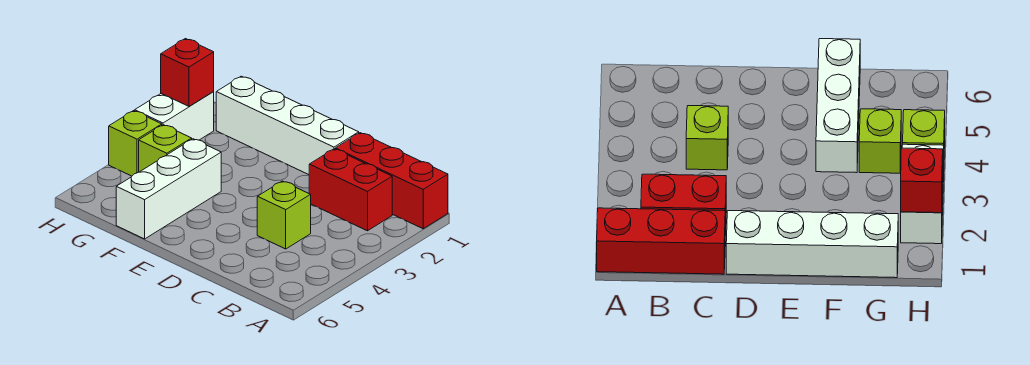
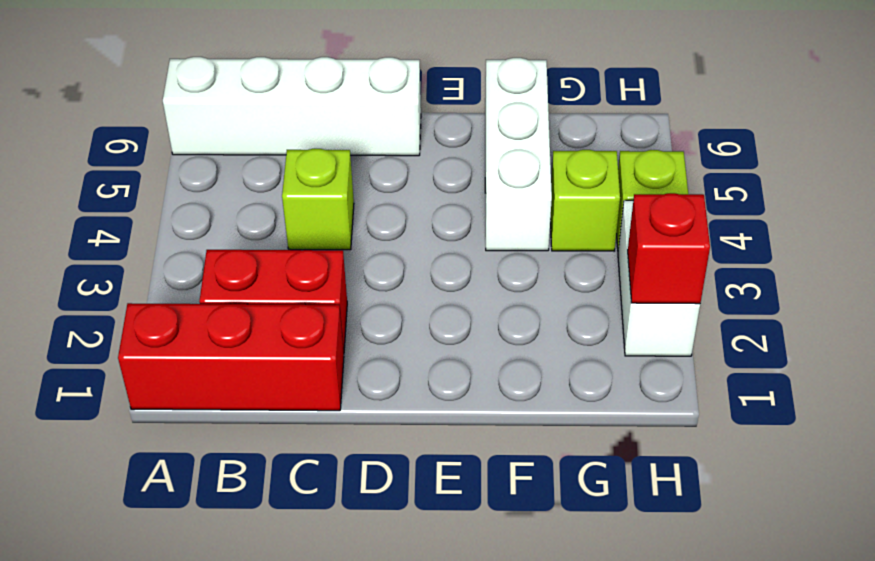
white 1x4 brick [216,76,359,175] -> white 1x4 brick moved to [163,57,421,156]

